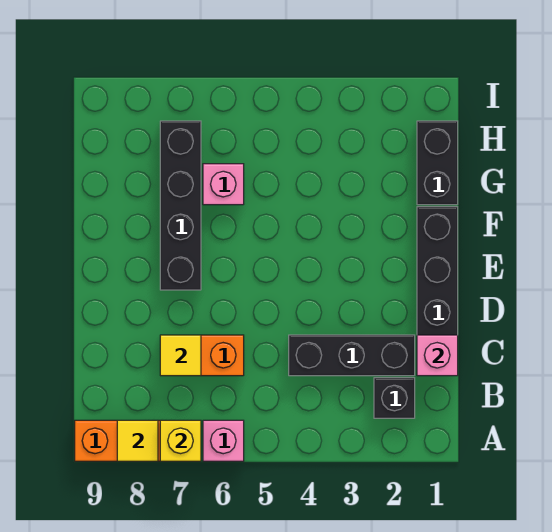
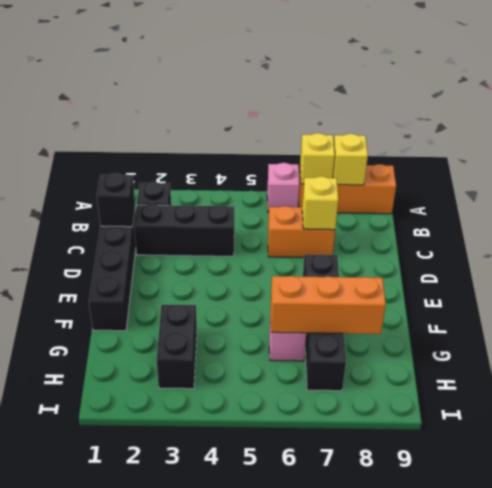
yellow 1x1 tile [117,420,158,461] -> yellow 1x1 brick [333,134,368,185]
pink 1x1 brick [417,335,458,376] -> black 1x1 brick [97,173,135,227]
yellow 1x1 tile [160,335,201,376] -> yellow 1x1 brick [302,176,339,230]
black 1x2 brick [417,121,458,205] -> black 1x2 brick moved to [157,305,197,389]
none -> orange 1x3 brick [271,276,386,334]

